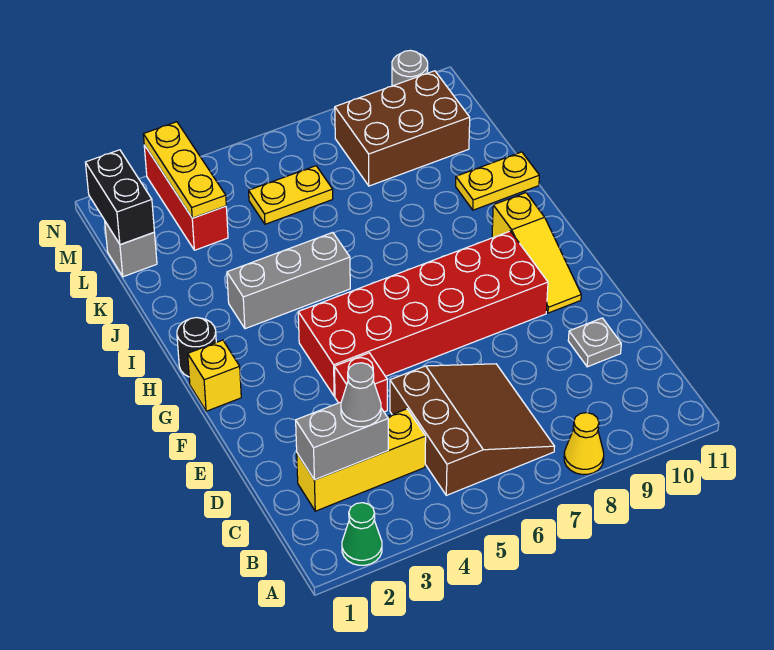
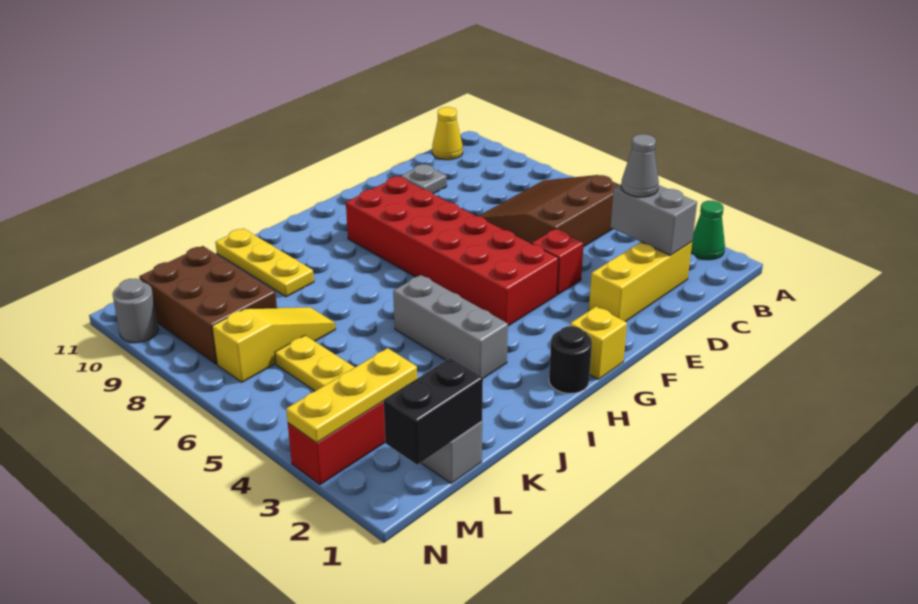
yellow 1x1 cone [564,413,604,474] -> yellow 1x1 cone moved to [432,107,463,160]
yellow 1x3 brick [297,409,426,511] -> yellow 1x3 brick turned to [589,242,692,322]
yellow 1x3 slope [492,193,581,313] -> yellow 1x3 slope moved to [212,307,335,382]
yellow 1x2 plate [456,152,539,210] -> yellow 1x3 plate [215,229,314,297]

